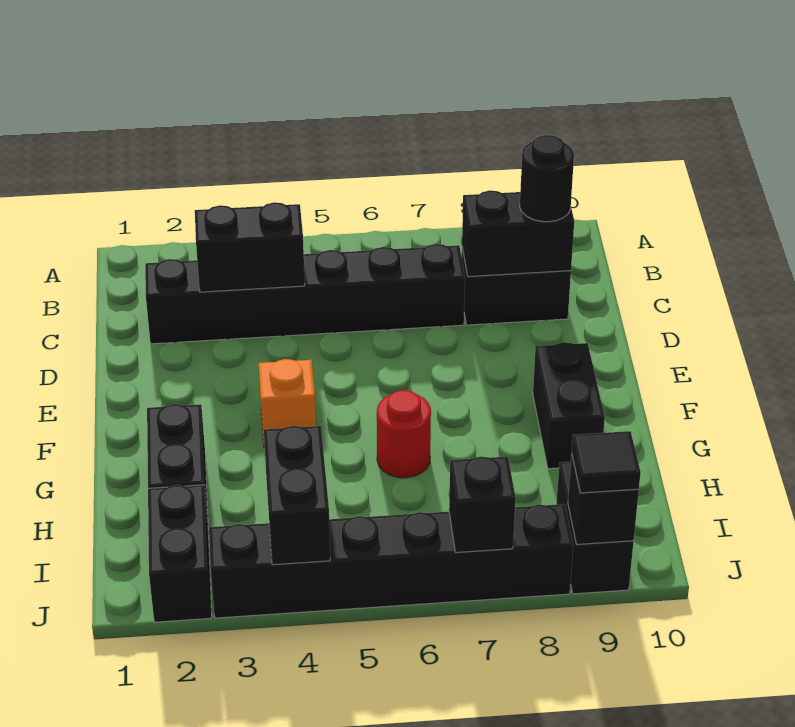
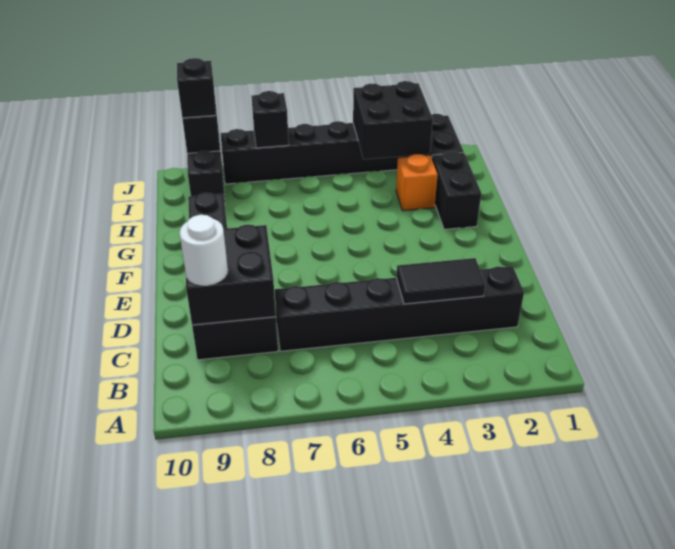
black 1x2 brick [195,202,305,292] -> black 1x2 tile [396,258,486,304]
black 1x2 brick [462,190,574,277] -> black 2x2 brick [186,225,276,325]
black 1x1 round brick [520,135,574,222] -> white 1x1 round brick [179,215,228,285]
orange 1x1 brick [259,359,316,447] -> orange 1x1 brick moved to [396,154,438,211]
red 1x1 round brick [377,390,431,478] -> none
black 1x2 brick [264,426,330,565] -> black 2x2 brick [353,81,433,159]
black 1x1 tile [572,431,641,493] -> black 1x1 brick [177,58,216,118]

